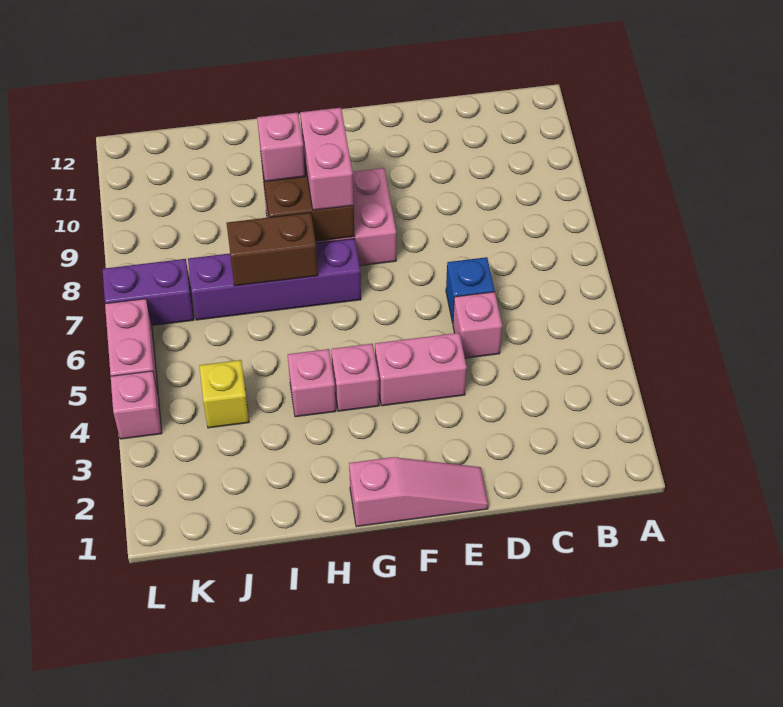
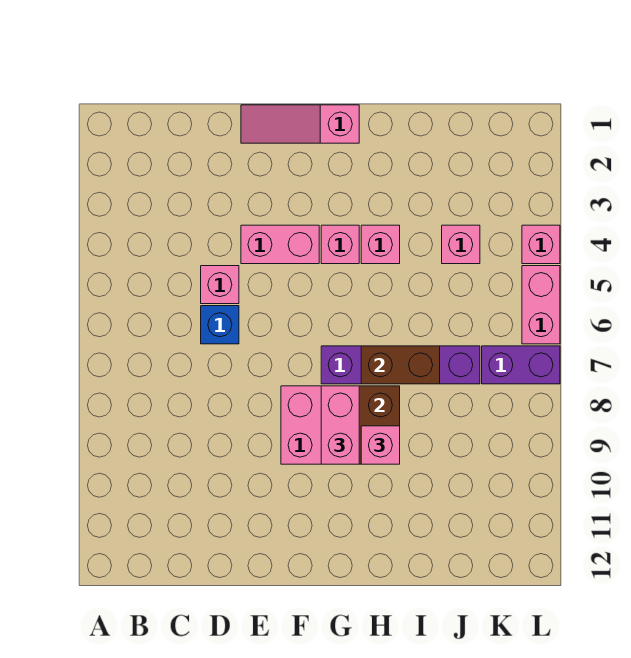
yellow 1x1 brick [199,360,249,428] -> pink 1x1 brick [442,225,480,264]

